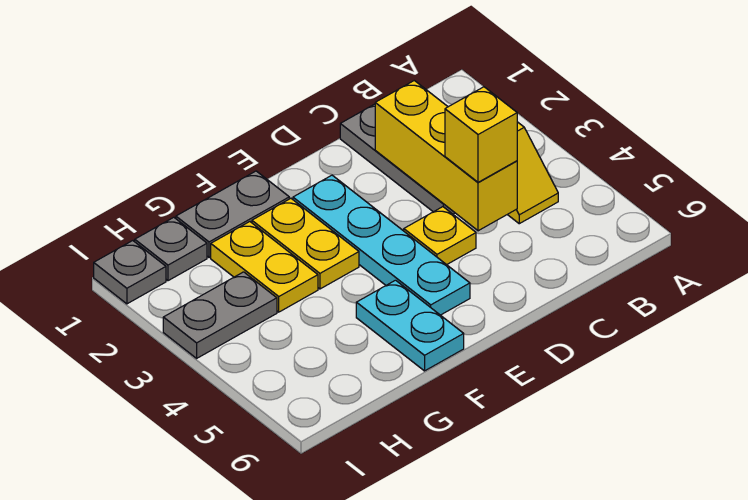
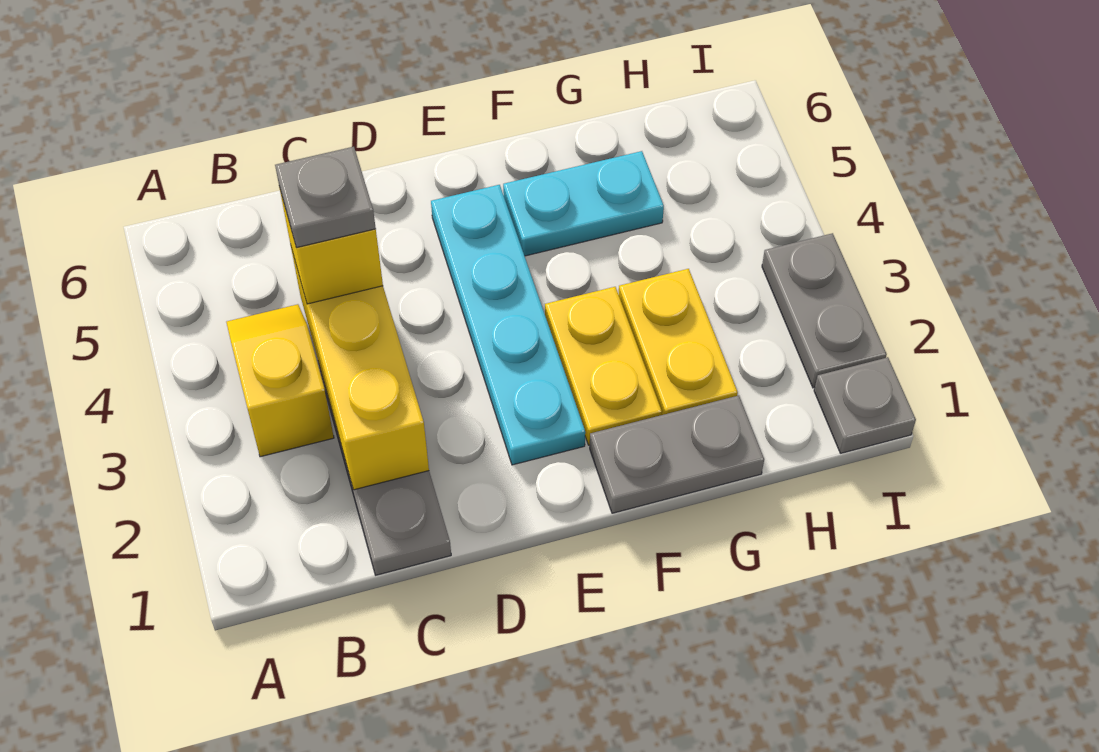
yellow 1x1 plate [404,207,476,265] -> none
cyan 1x2 plate [356,280,464,371] -> cyan 1x2 plate turned to [503,151,664,256]
grey 1x1 plate [135,217,207,281] -> grey 1x1 plate moved to [275,147,376,248]
grey 1x2 plate [163,272,277,358] -> grey 1x2 plate turned to [762,233,887,388]

